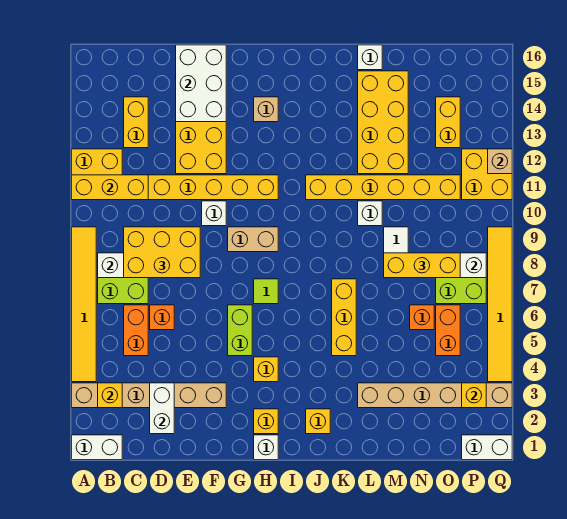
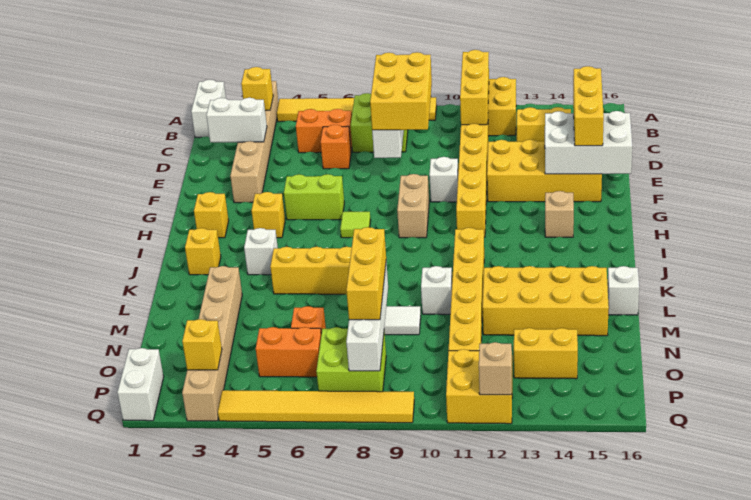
none -> yellow 1x3 brick [573,66,604,146]
white 1x1 brick [254,435,278,460] -> white 1x1 brick moved to [244,228,278,275]

